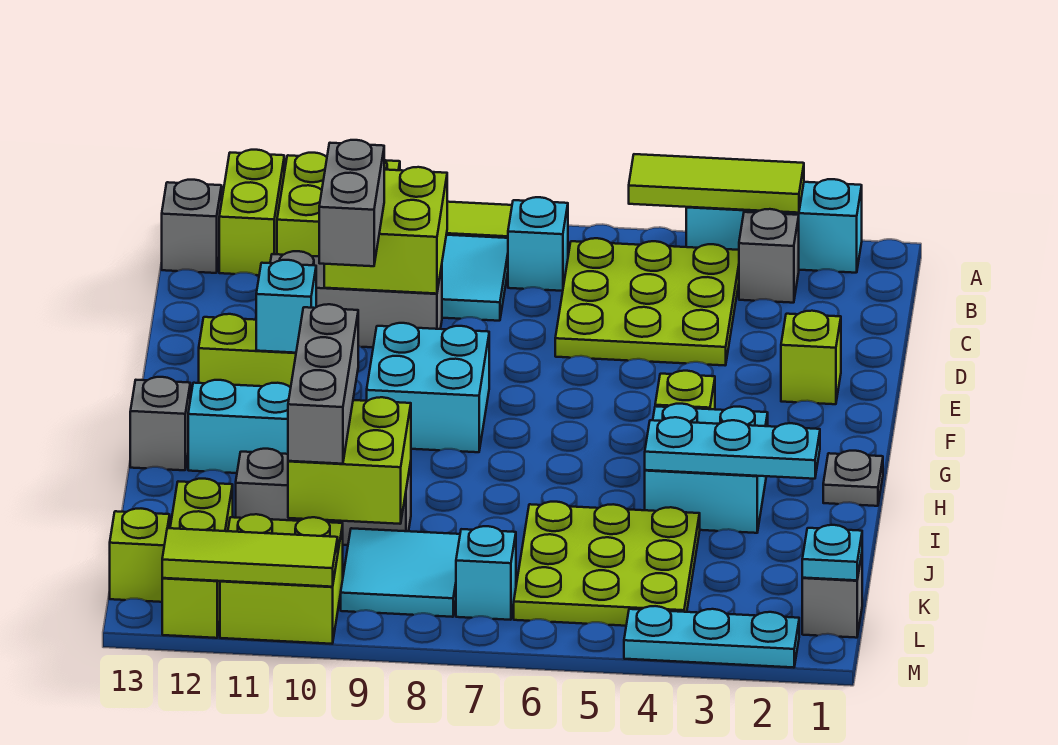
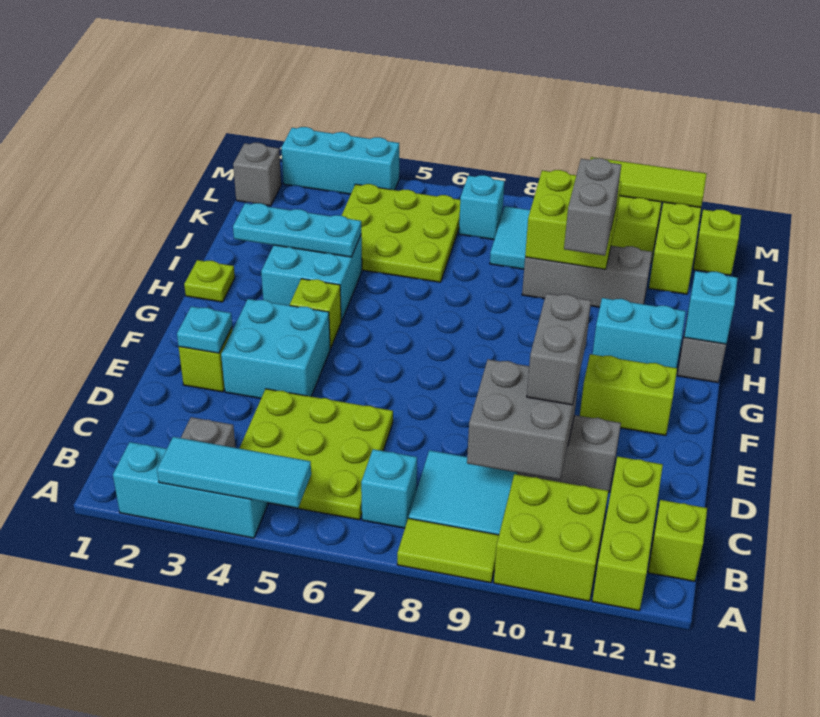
lime 1x3 tile [629,154,804,213] -> cyan 1x3 tile [157,437,311,508]
lime 1x2 brick [219,150,284,275] -> lime 1x3 brick [592,456,663,611]
grey 1x1 brick [162,180,222,273] -> lime 1x1 brick [648,500,707,581]
lime 2x2 brick [324,167,447,294] -> grey 2x2 brick [467,359,579,480]
cyan 2x2 brick [367,323,489,452] -> cyan 2x2 brick moved to [221,299,330,398]
cyan 1x1 brick [256,260,316,353] -> cyan 1x1 brick moved to [684,271,738,344]
grey 1x1 plate [823,451,883,506] -> lime 1x1 plate [184,260,235,302]
grey 1x3 brick [288,304,358,464] -> grey 1x2 brick [564,158,621,256]
cyan 1x1 plate [802,525,862,580] -> cyan 1x1 plate moved to [177,306,232,353]
cyan 1x3 plate [624,606,799,668] -> cyan 1x3 brick [281,127,399,194]

